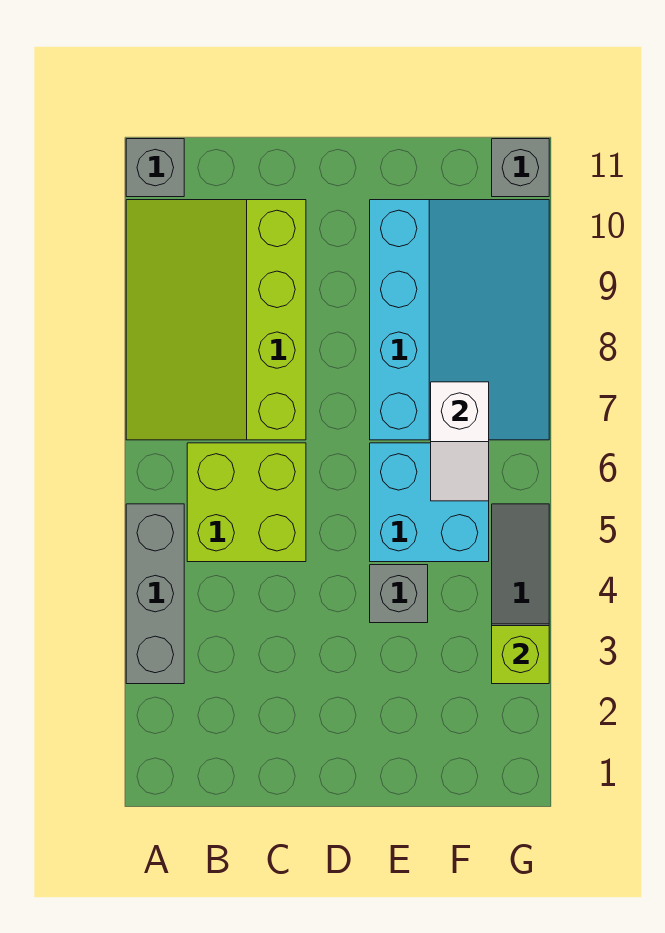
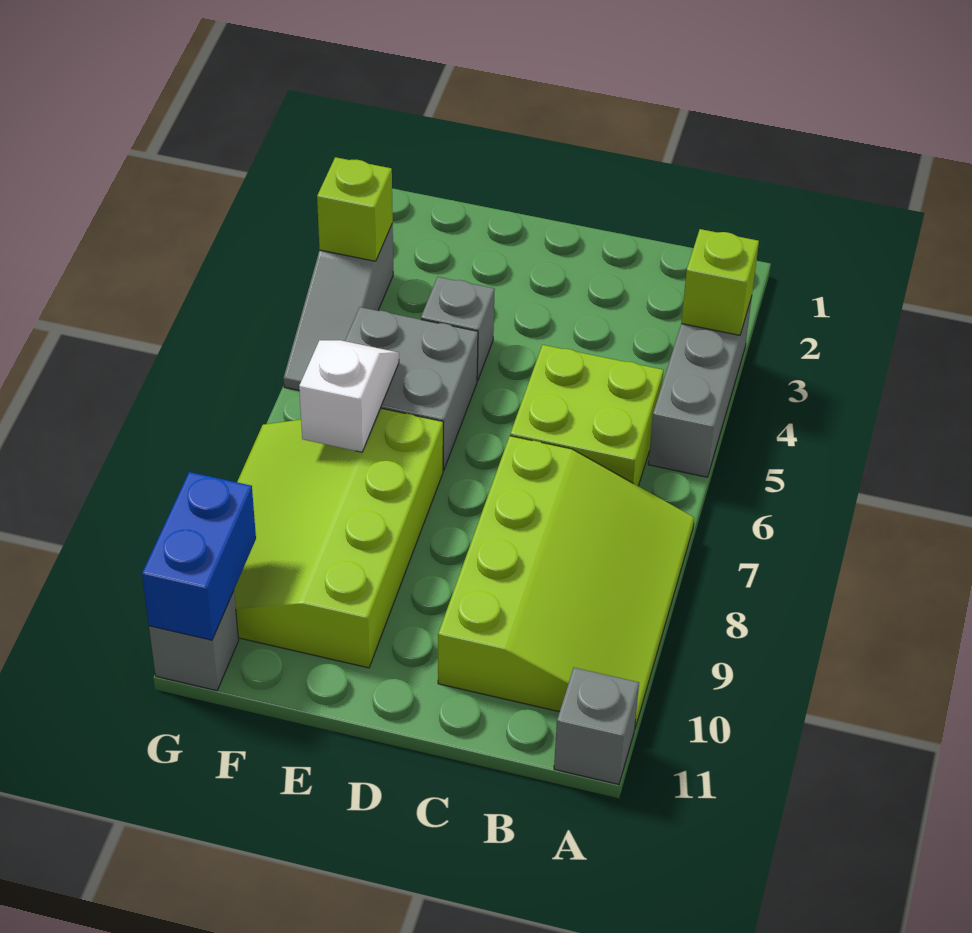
none -> lime 1x1 brick [681,229,759,335]
cyan 2x2 brick [370,443,489,562] -> grey 2x2 brick [345,307,478,470]
cyan 3x4 slope [370,200,549,440] -> lime 3x4 slope [234,409,443,668]
none -> blue 1x2 brick [142,472,256,640]

